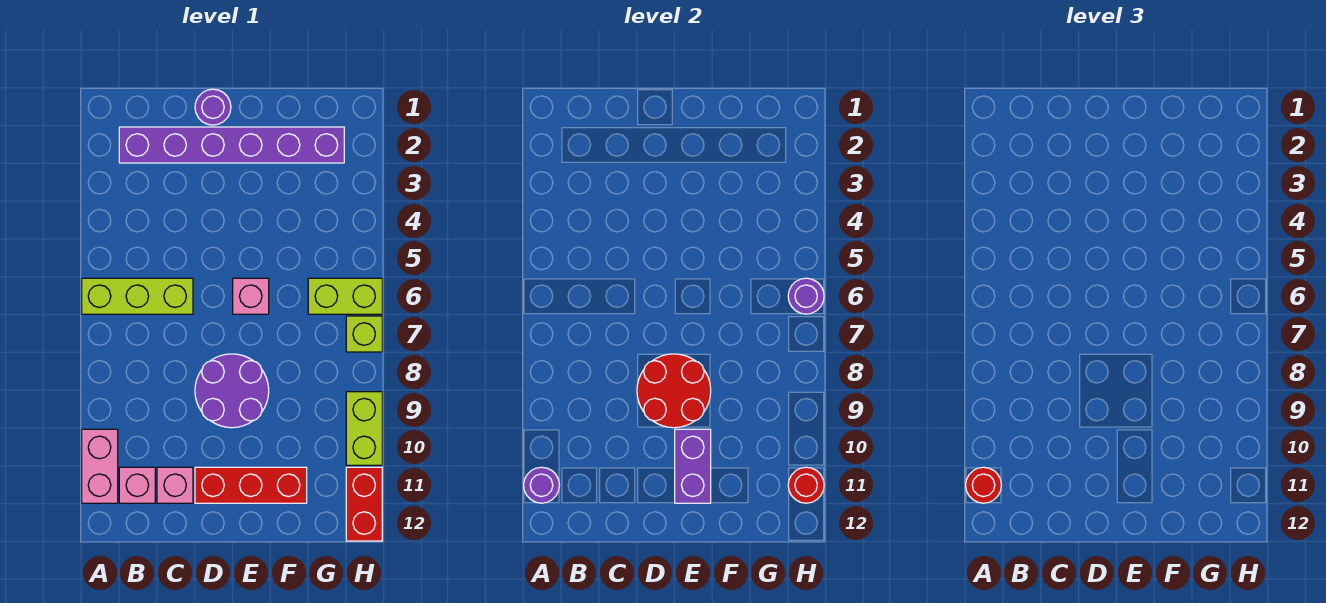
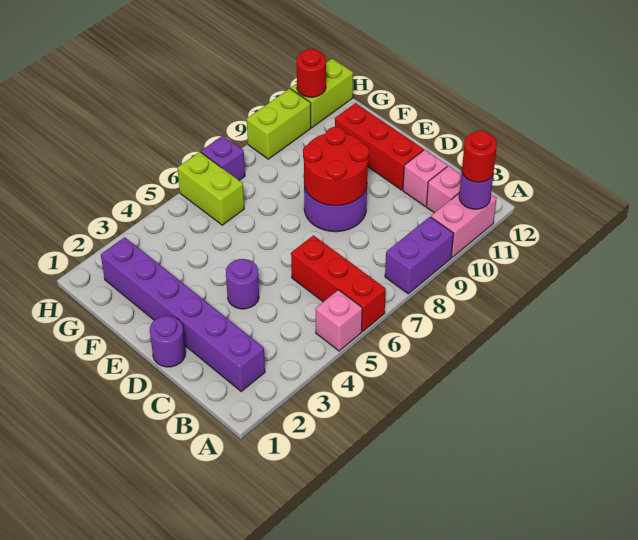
lime 1x3 brick [82,278,193,314] -> red 1x3 brick [291,235,386,331]
pink 1x1 brick [233,278,269,314] -> pink 1x1 brick moved to [316,290,362,351]
purple 1x2 brick [675,429,711,503] -> purple 1x2 brick moved to [385,217,454,294]
purple 1x1 round brick [788,278,824,314] -> purple 1x1 round brick moved to [226,259,259,309]
lime 1x1 brick [346,316,382,352] -> purple 1x1 brick [201,136,245,181]
red 1x2 brick [346,467,382,541] -> lime 1x2 brick [291,58,353,128]

